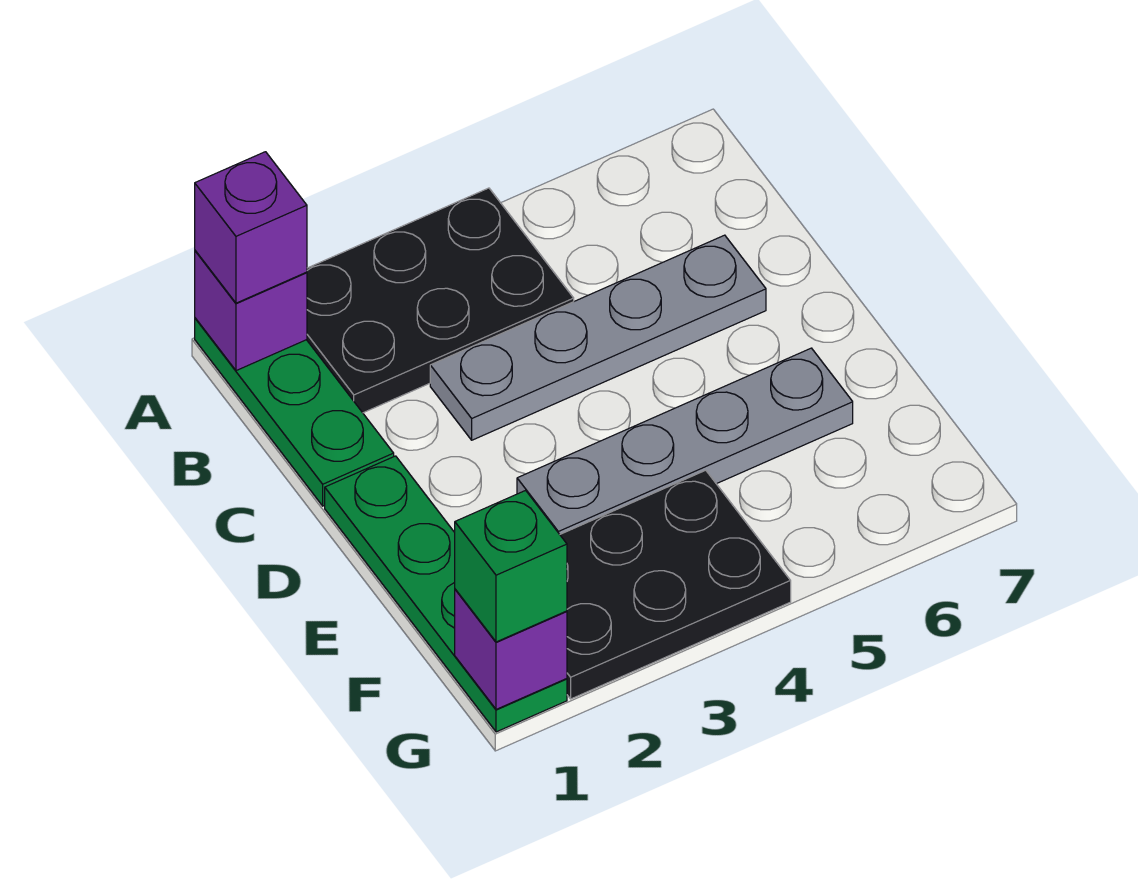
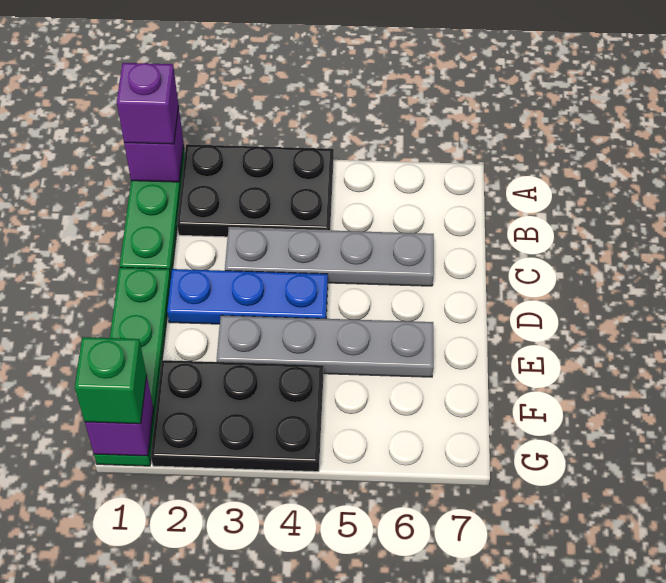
none -> blue 1x3 plate [167,269,328,324]

